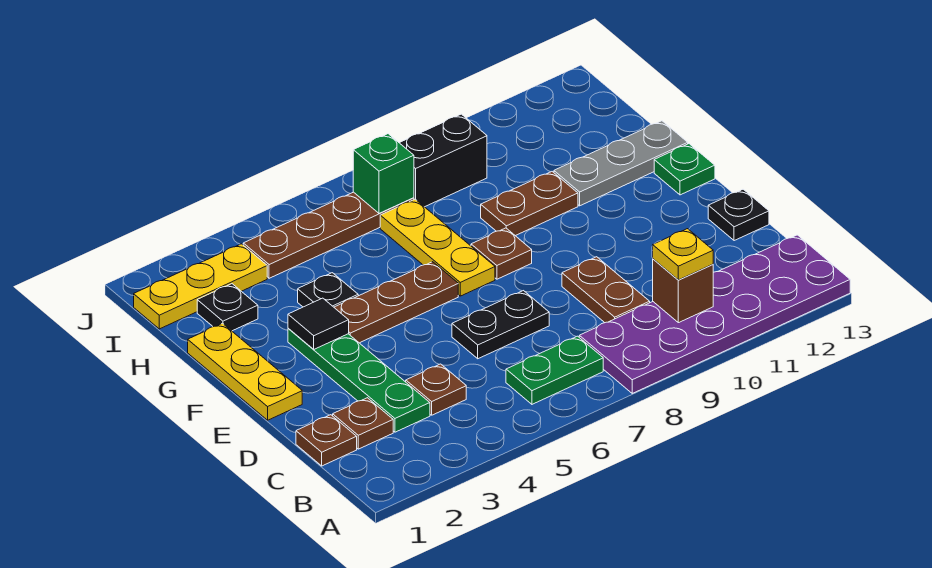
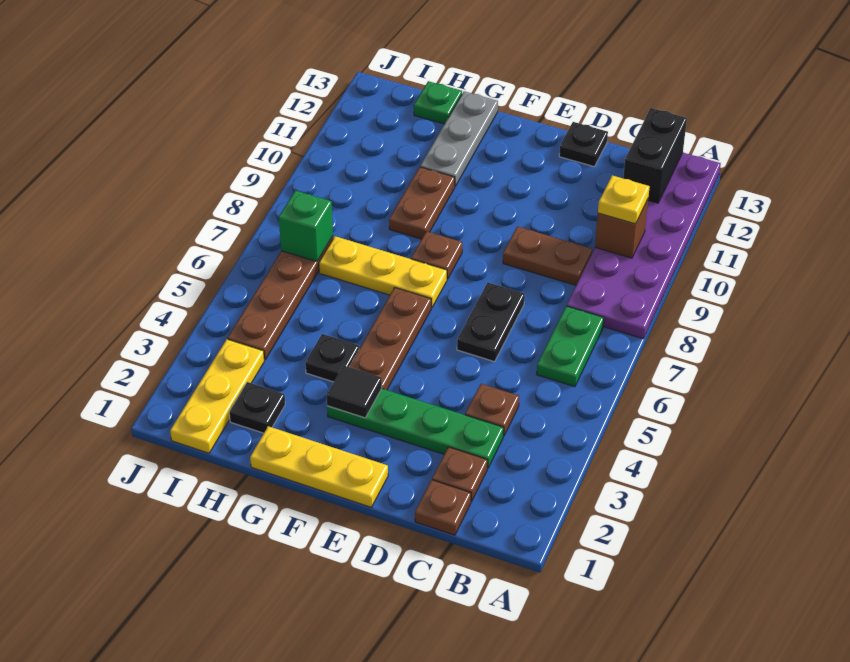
green 1x1 plate [654,144,715,195] -> green 1x1 plate moved to [414,81,462,124]
black 1x2 brick [400,114,487,207] -> black 1x2 brick moved to [623,108,687,203]

